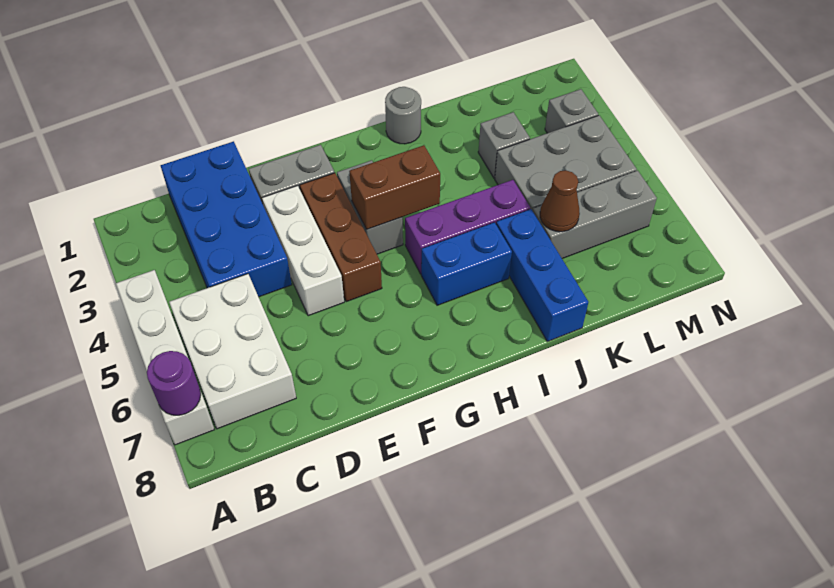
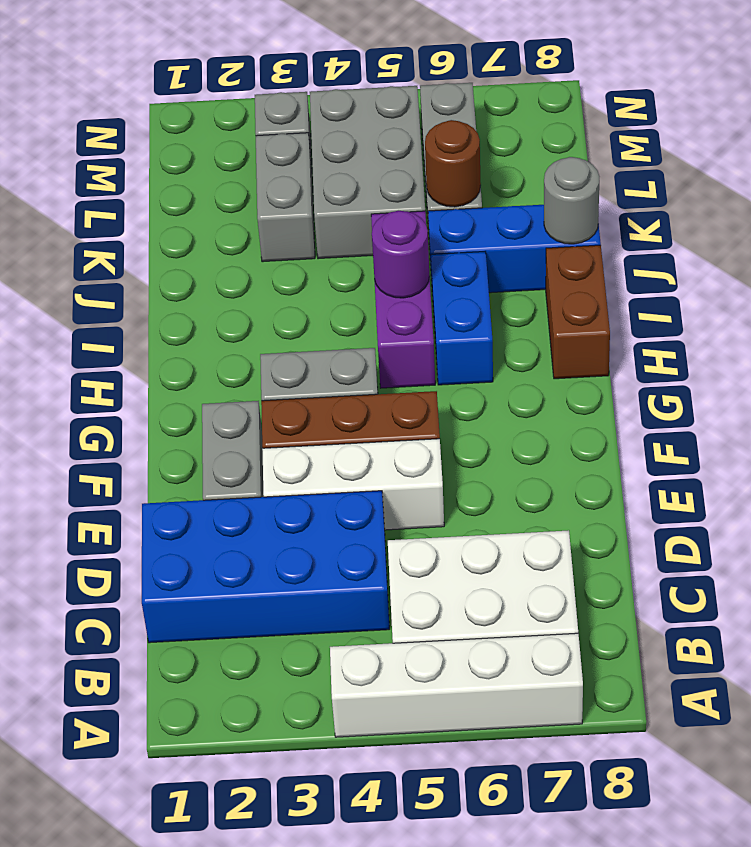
purple 1x1 round brick [147,351,201,415] -> purple 1x1 round brick moved to [372,210,429,298]
brown 1x2 brick [349,145,440,230] -> brown 1x2 brick moved to [546,245,610,379]
grey 1x1 round brick [385,87,421,144] -> grey 1x1 round brick moved to [544,157,599,244]
grey 1x1 brick [478,112,530,178] -> grey 1x2 brick [256,133,315,262]
brown 1x1 cone [540,170,580,232] -> brown 1x1 round brick [425,120,481,207]

